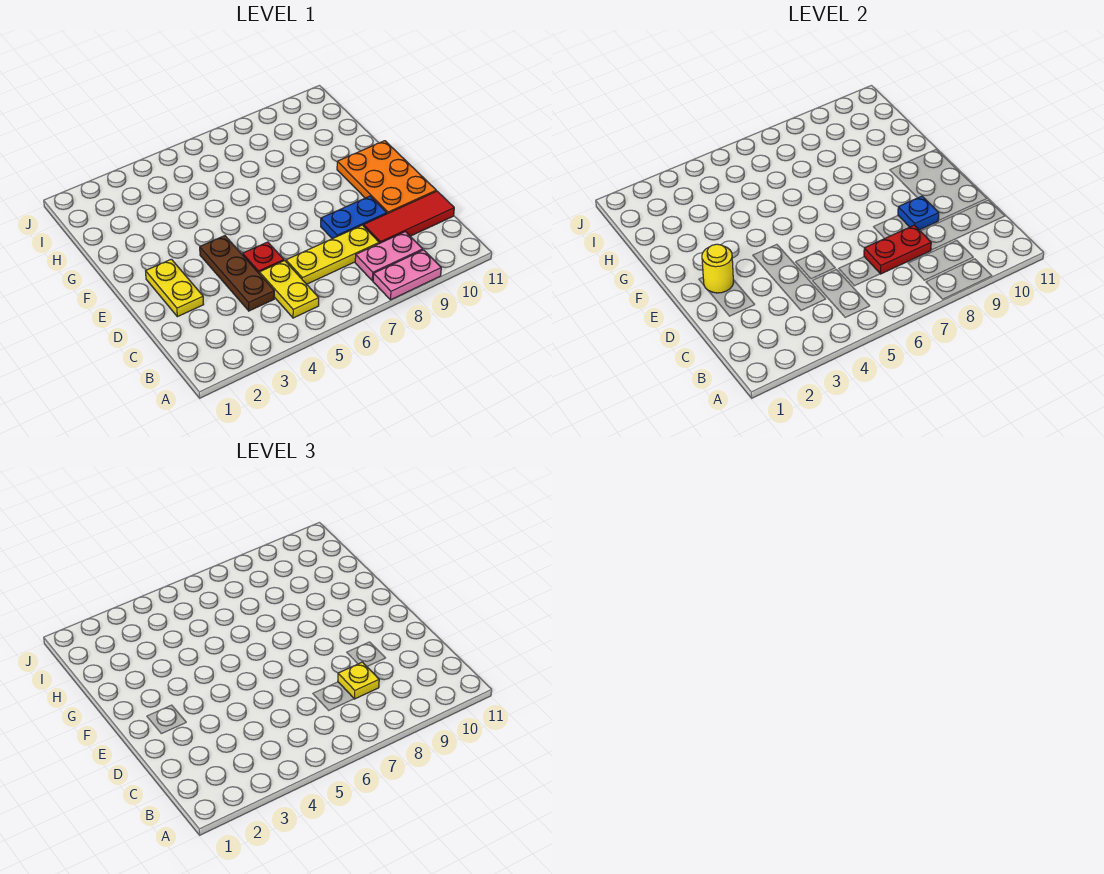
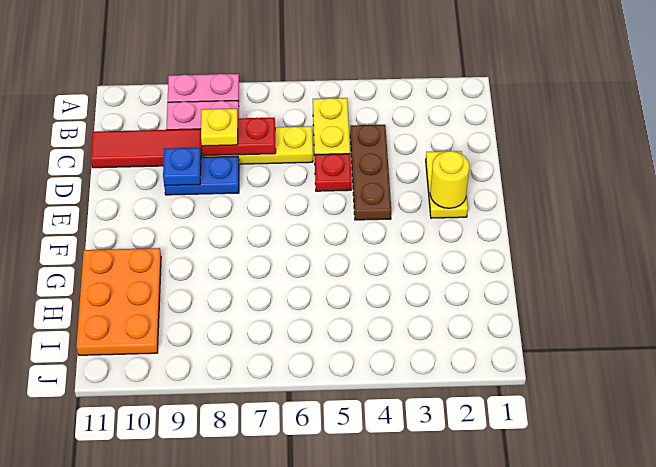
orange 2x3 plate [337,141,436,214] -> orange 2x3 plate moved to [76,248,161,355]

